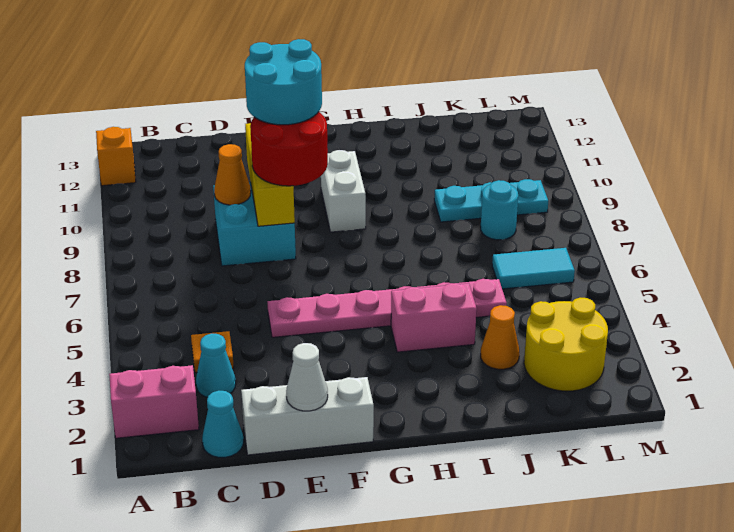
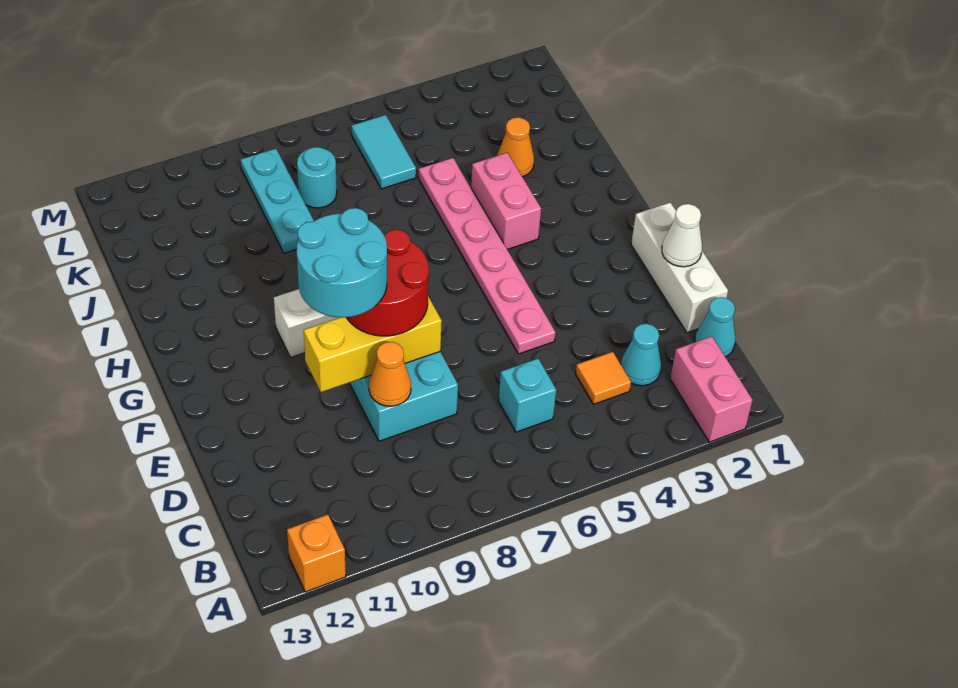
none -> cyan 1x1 brick [499,359,556,432]
yellow 2x2 round brick [524,298,608,391] -> none

